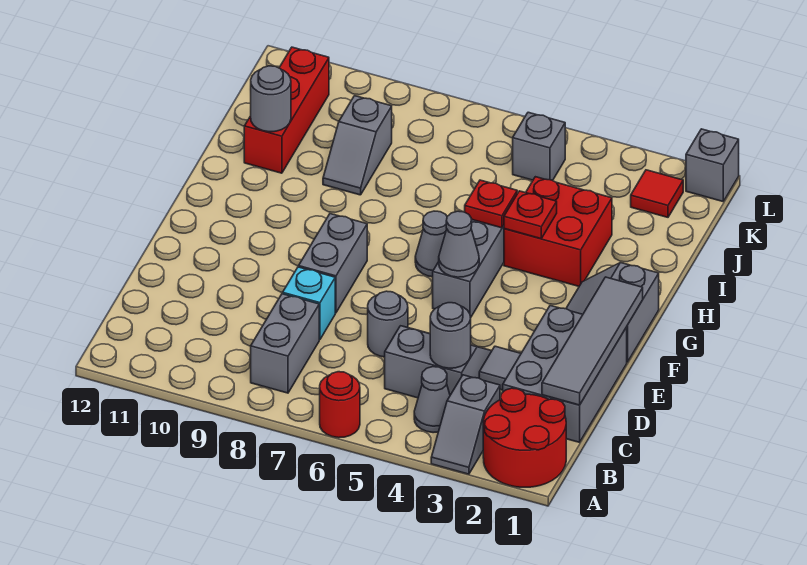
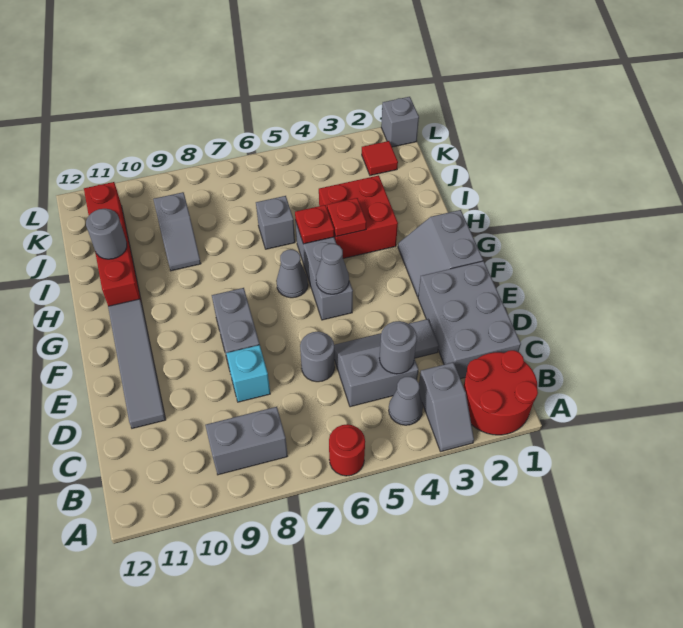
grey 1x2 brick [251,294,319,393] -> grey 1x2 brick turned to [205,407,288,475]
grey 1x4 tile [542,277,643,405] -> grey 1x4 tile moved to [108,299,166,428]
red 1x3 brick [244,47,329,173] -> red 1x4 brick [84,182,141,306]
grey 1x1 brick [513,112,565,181] -> grey 1x1 brick moved to [256,196,295,249]

